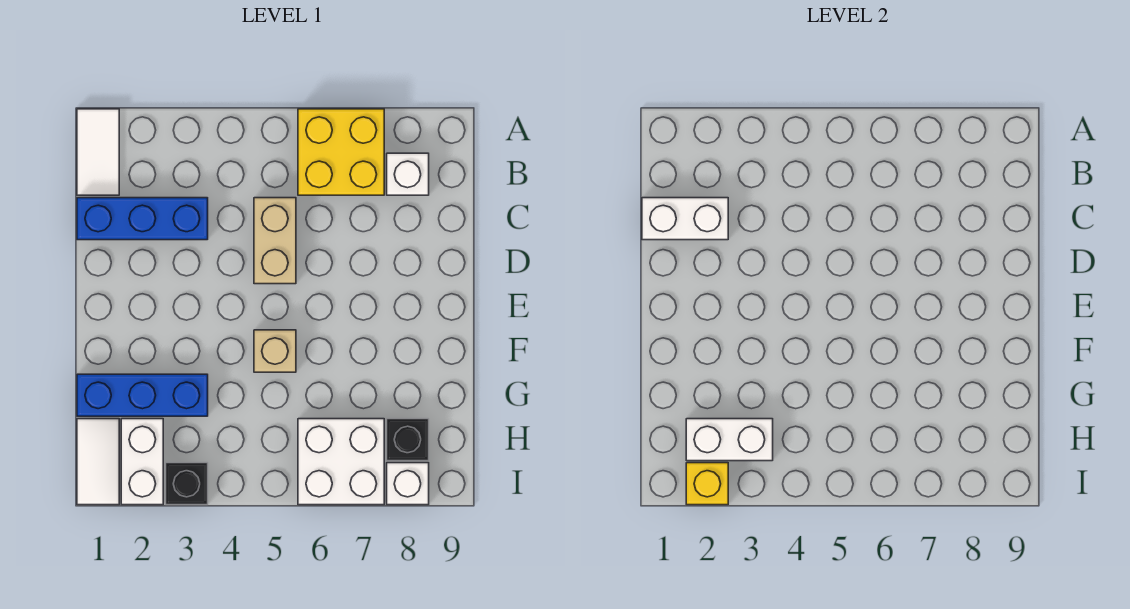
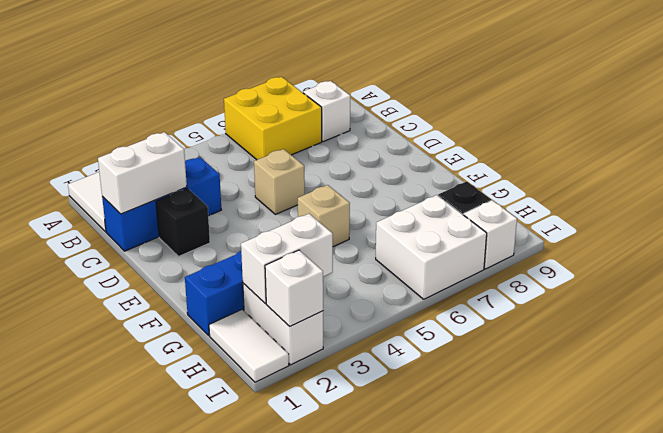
tan 1x2 brick [254,198,296,284] -> tan 1x1 brick [254,149,305,214]
yellow 1x1 brick [686,463,728,505] -> white 1x1 brick [265,250,323,326]
black 1x1 brick [166,463,208,505] -> black 1x1 brick moved to [156,188,210,257]

